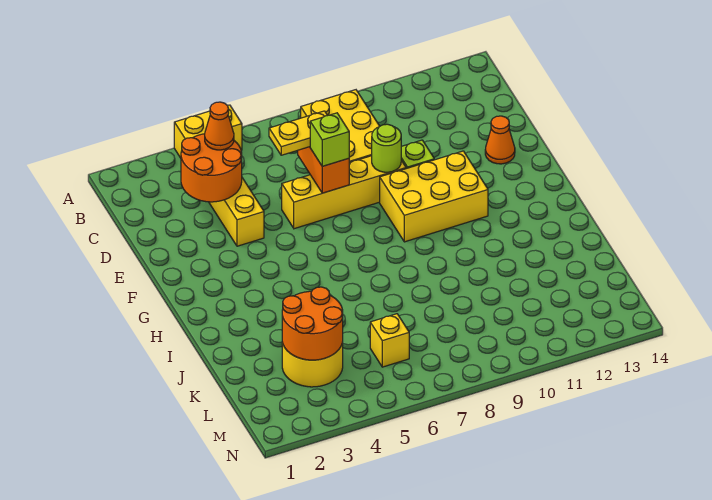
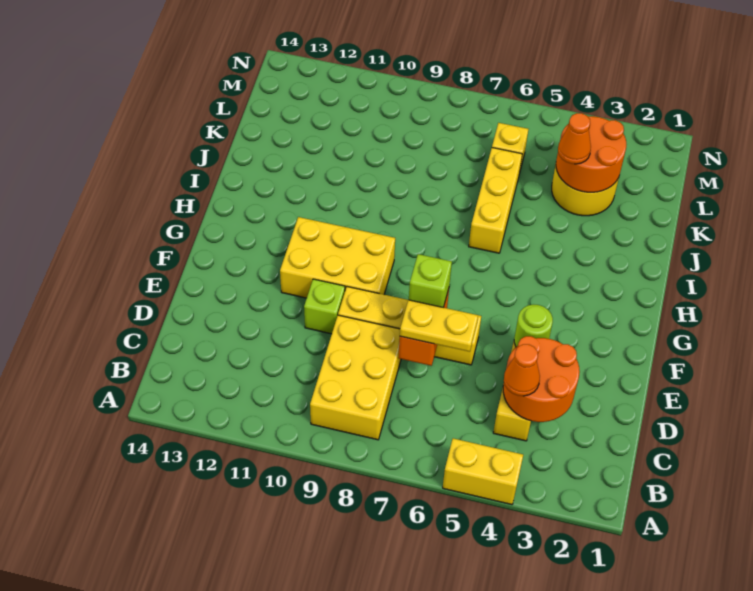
lime 1x1 round brick [372,124,401,172] -> lime 1x1 round brick moved to [514,305,553,347]
orange 1x1 cone [485,116,515,164] -> orange 1x1 cone moved to [558,113,591,164]
none -> yellow 1x3 brick [469,148,522,253]

